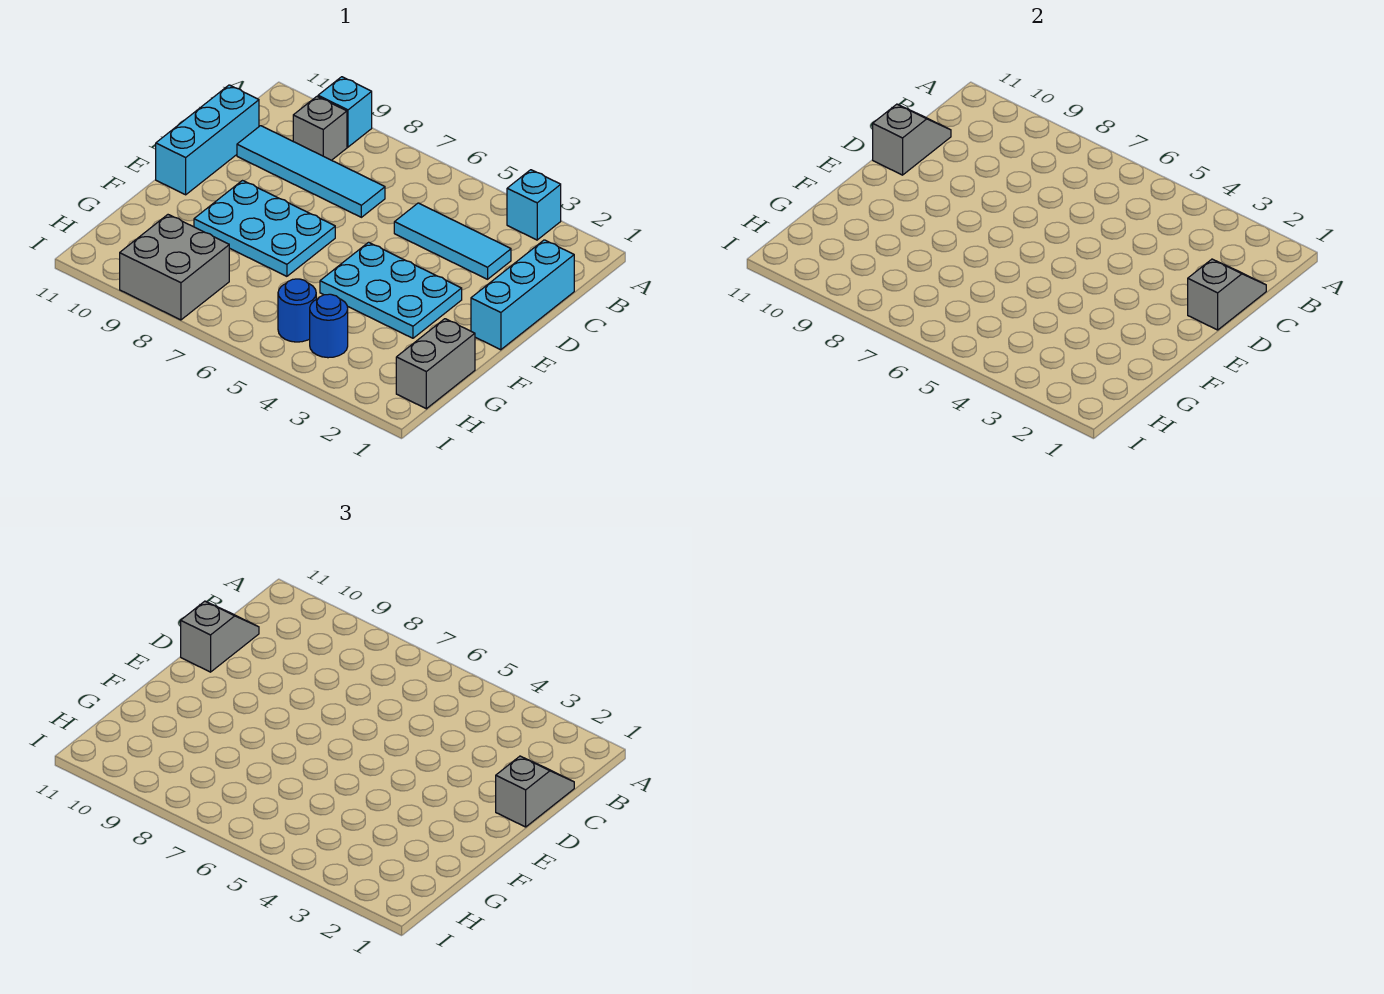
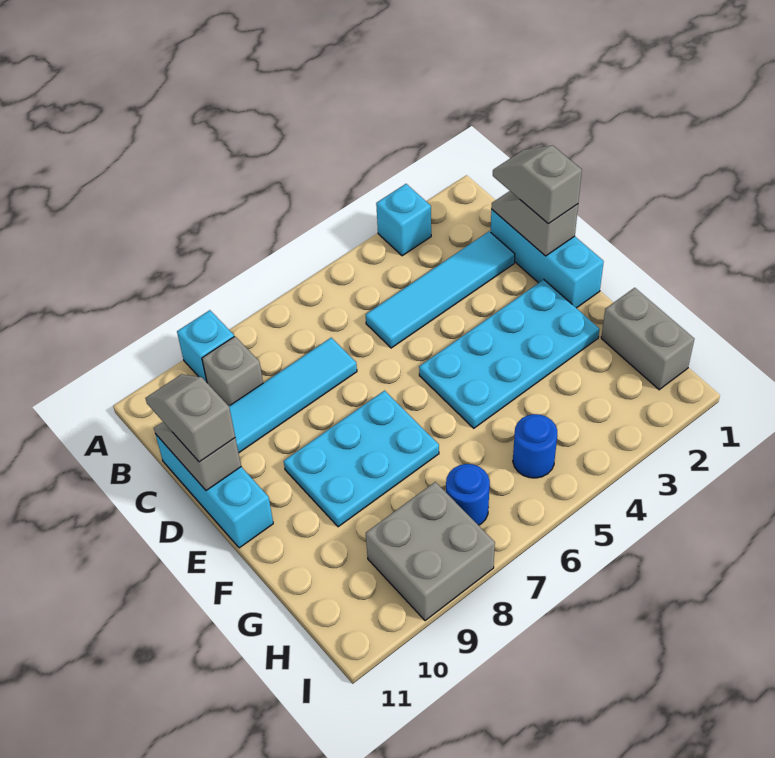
cyan 1x3 tile [394,203,511,279] -> cyan 1x4 tile [366,231,515,348]
cyan 2x3 plate [320,242,462,338] -> cyan 2x4 plate [419,280,600,428]
blue 1x1 round brick [310,294,348,358] -> blue 1x1 round brick moved to [446,464,490,525]

